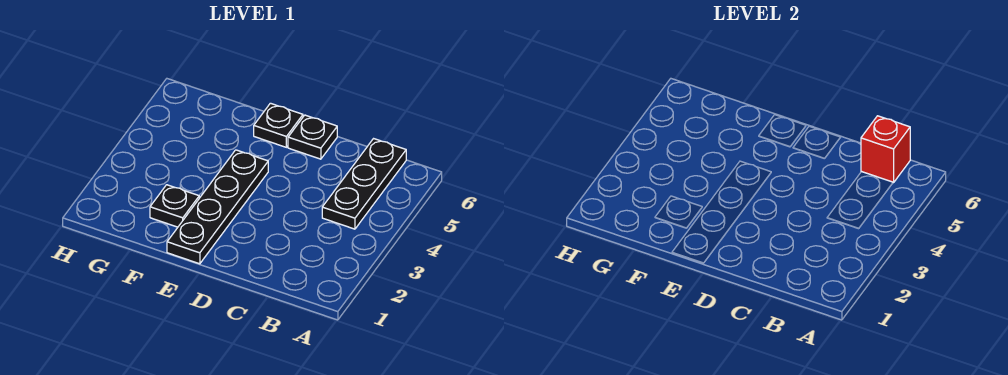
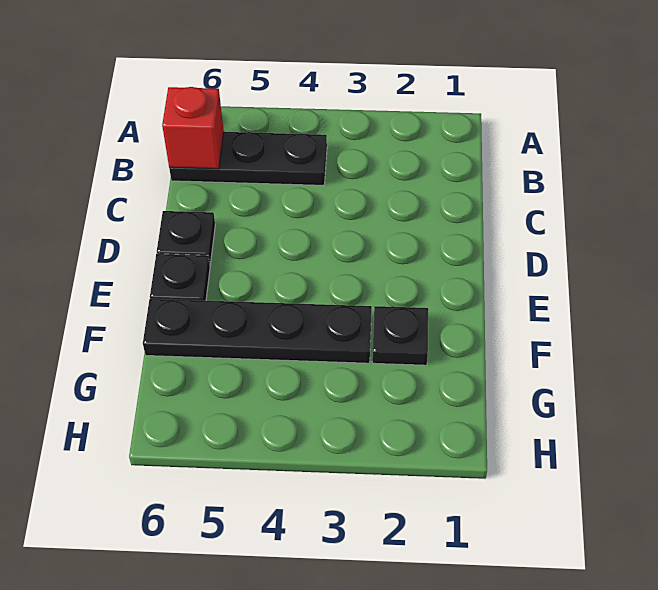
black 1x4 plate [167,150,268,264] -> black 1x4 plate moved to [143,299,372,363]

